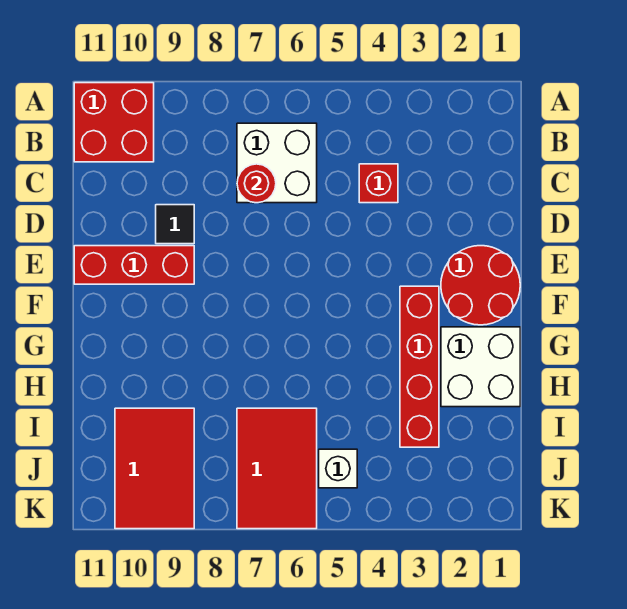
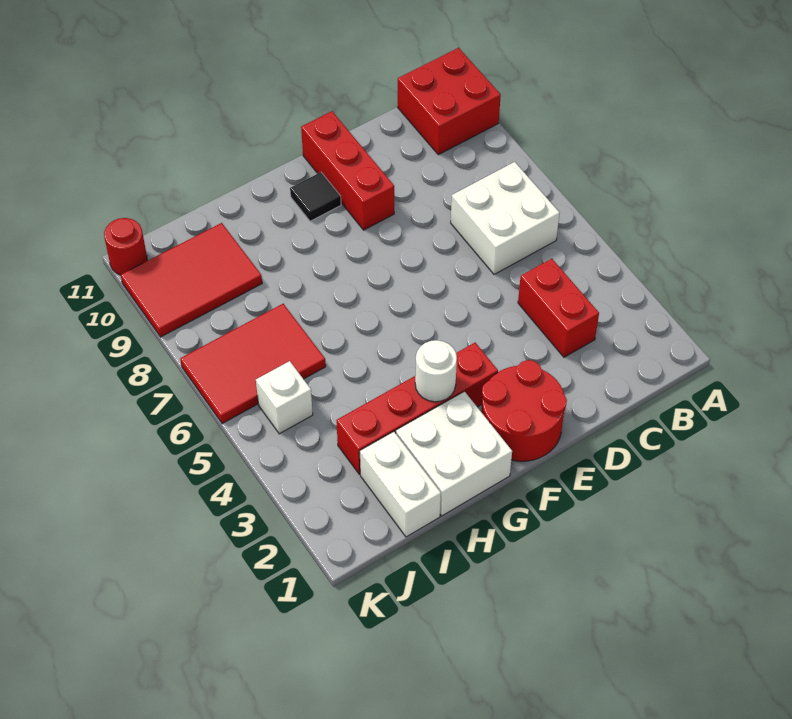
red 1x1 brick [359,164,398,203] -> red 1x2 brick [518,259,599,357]
red 1x1 round brick [237,164,276,203] -> red 1x1 round brick moved to [104,218,147,275]
black 1x1 tile [156,205,194,244] -> black 1x1 tile moved to [290,172,341,221]
none -> white 1x1 round brick [415,340,457,402]
none -> white 1x2 brick [360,432,441,537]

